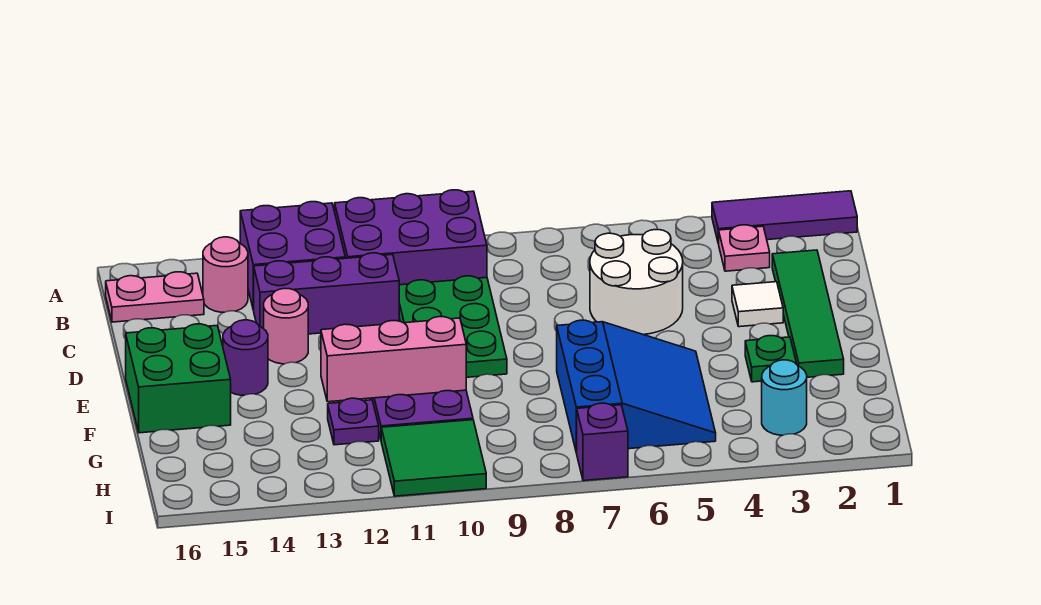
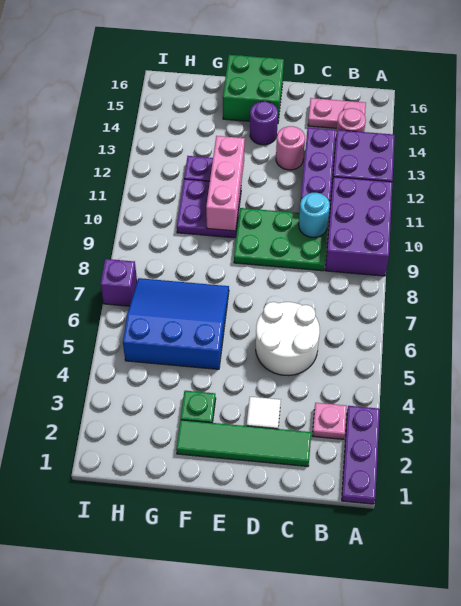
purple 1x3 tile [712,191,857,243] -> purple 1x3 plate [342,406,380,504]
pink 1x2 plate [106,272,204,322] -> pink 1x2 plate turned to [308,98,366,128]
blue 3x3 slope [557,320,716,453] -> blue 3x3 slope turned to [123,278,229,369]
cyan 1x1 round brick [762,360,807,435] -> cyan 1x1 round brick moved to [299,193,330,237]
green 2x2 tile [381,420,486,496] -> none

